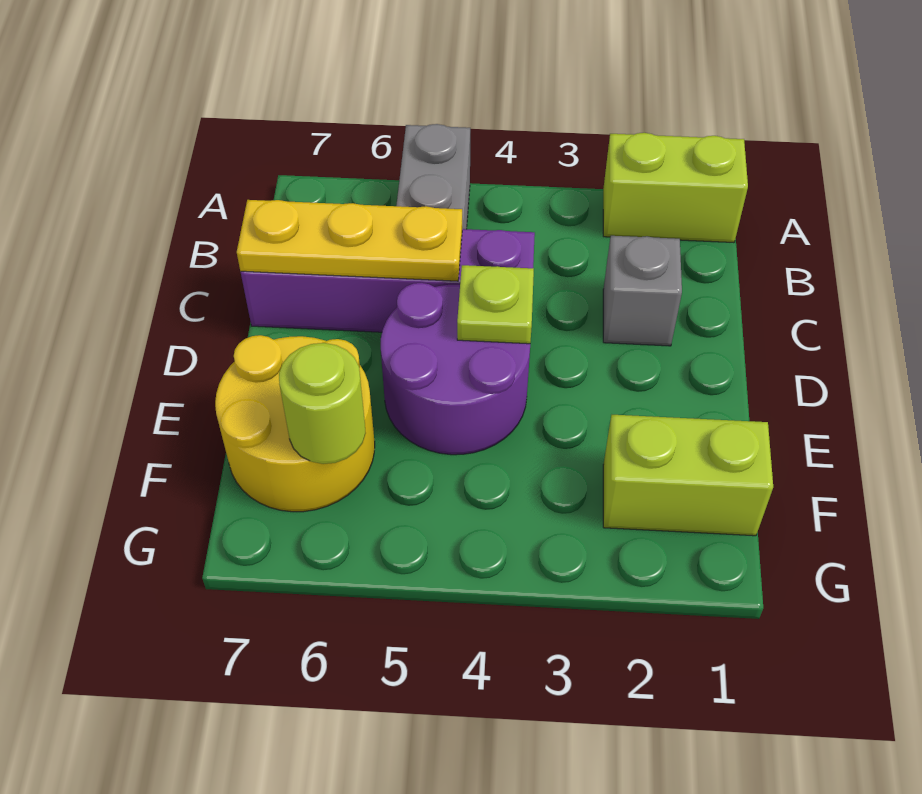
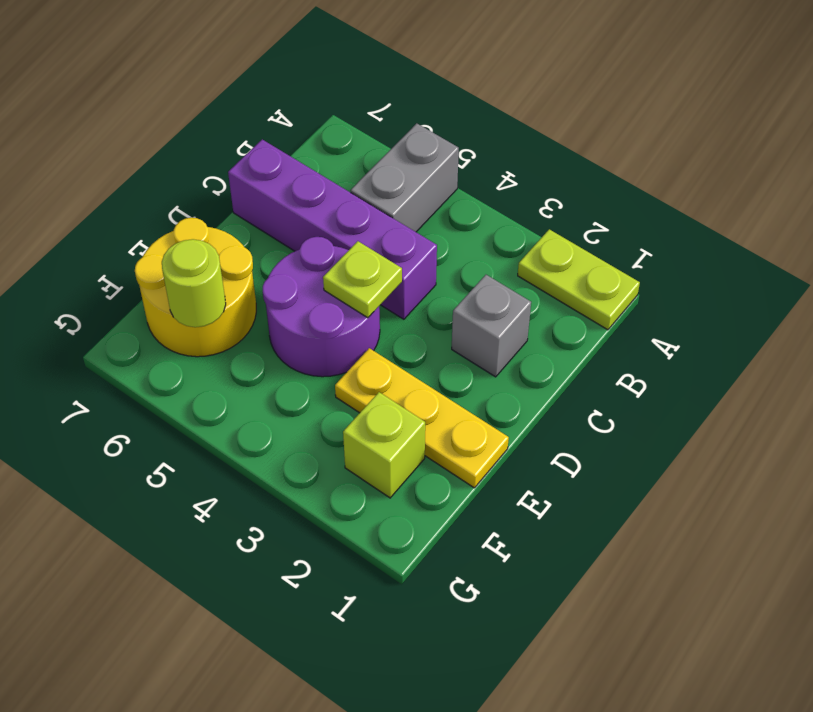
lime 1x2 brick [603,133,748,243] -> lime 1x2 plate [518,229,640,330]
yellow 1x3 plate [237,200,462,281] -> yellow 1x3 plate moved to [335,348,509,488]
lime 1x2 brick [603,415,773,536] -> lime 1x1 brick [343,392,425,498]

